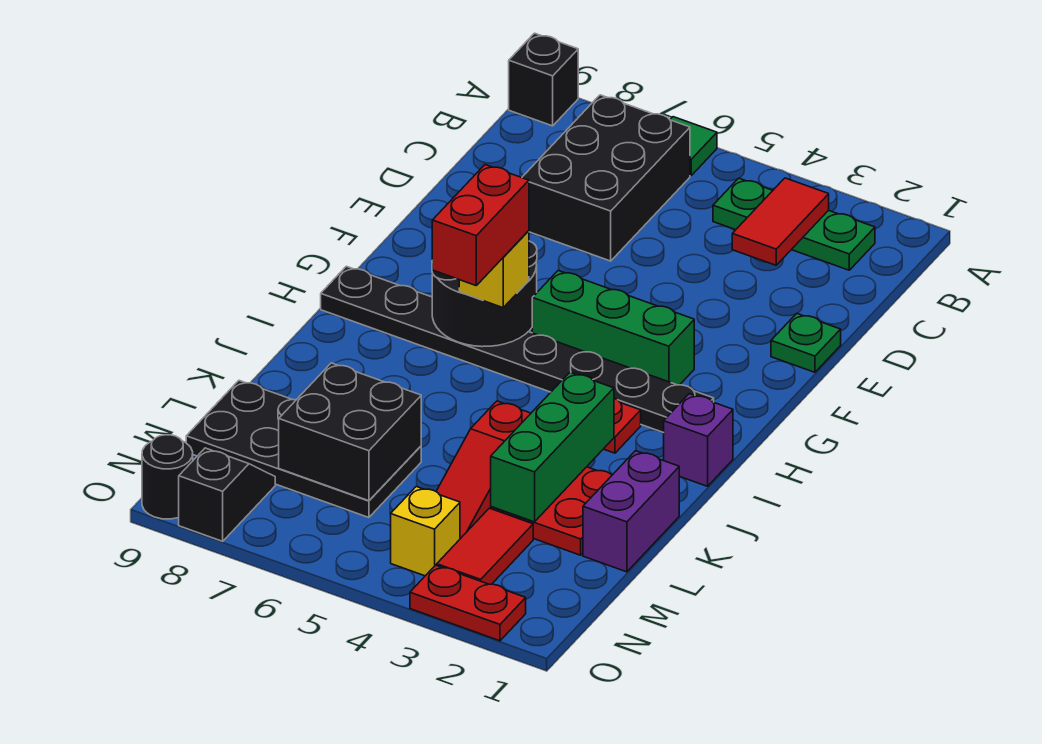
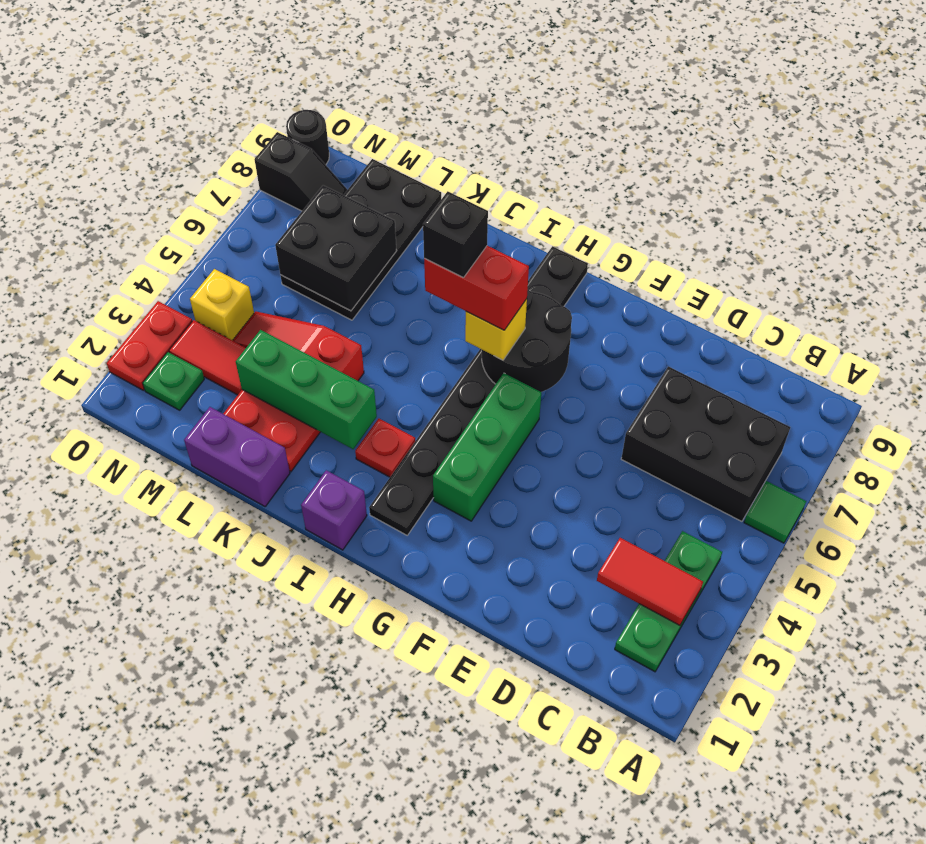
black 1x1 brick [509,33,578,126] -> black 1x1 brick moved to [423,191,488,278]
green 1x1 plate [771,313,841,372] -> green 1x1 plate moved to [143,352,204,410]

